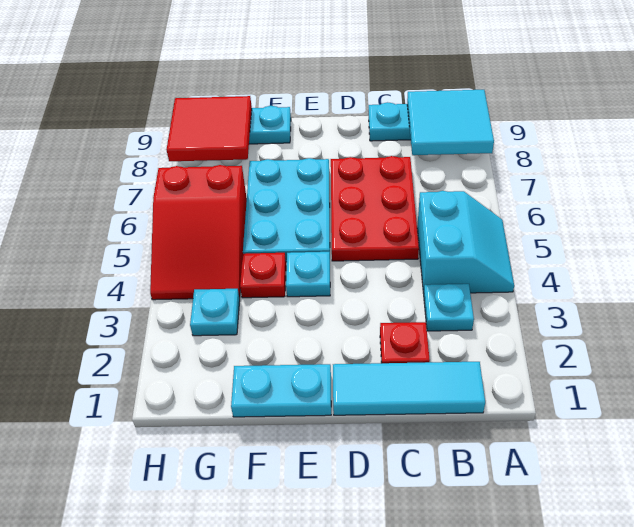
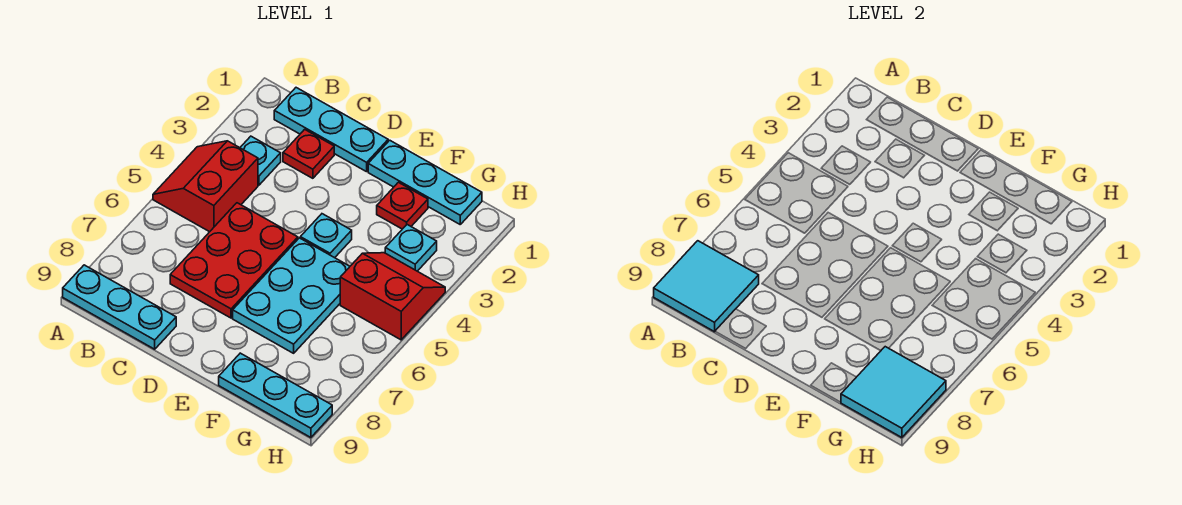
cyan 2x2 slope [417,191,514,293] -> red 2x2 slope [153,141,258,232]
cyan 1x3 tile [333,362,485,415] -> cyan 1x3 plate [274,88,388,172]
cyan 1x2 plate [231,364,331,417] -> cyan 1x3 plate [368,140,482,224]
red 1x1 plate [240,253,286,298] -> red 1x1 plate moved to [377,182,428,229]
red 2x3 slope [150,165,247,300] -> red 2x2 slope [340,253,445,340]
red 2x2 tile [166,96,252,161] -> cyan 2x2 tile [841,347,946,438]

